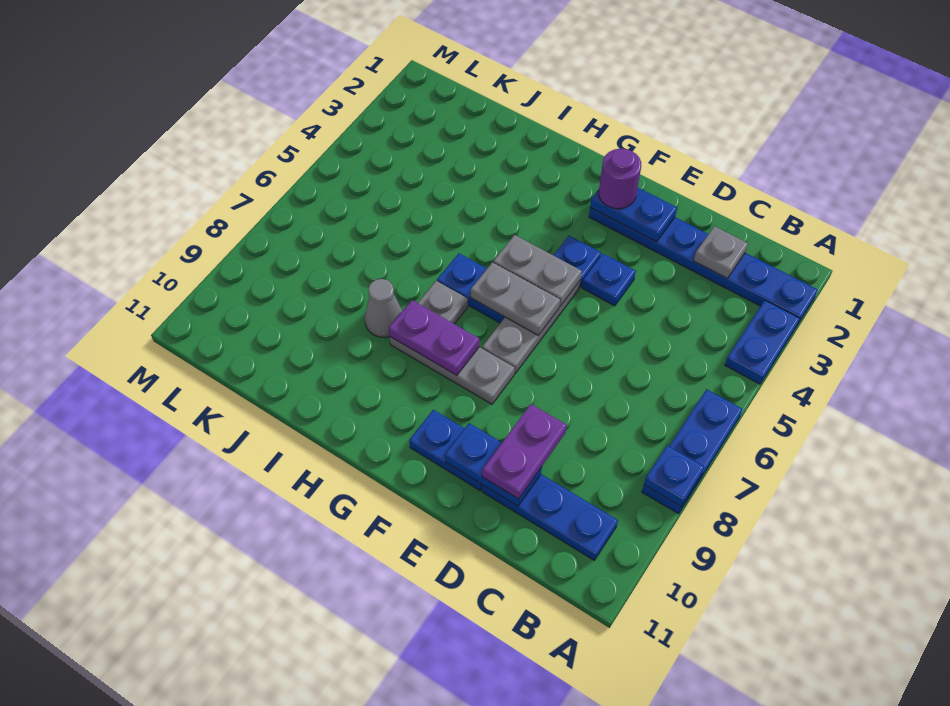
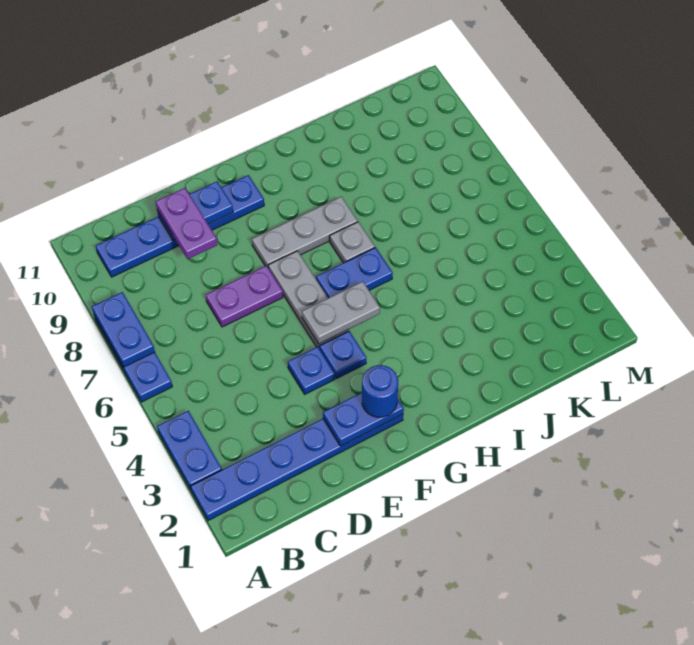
blue 1x1 plate [644,446,704,506] -> blue 1x2 plate [92,292,155,367]
grey 1x1 plate [694,226,748,278] -> none
purple 1x1 round brick [599,149,641,209] -> blue 1x1 round brick [362,365,398,417]
grey 1x2 plate [471,262,560,335] -> none
purple 1x2 plate [389,300,479,376] -> purple 1x2 plate moved to [206,266,283,327]
grey 1x1 cone [365,279,402,338] -> none

